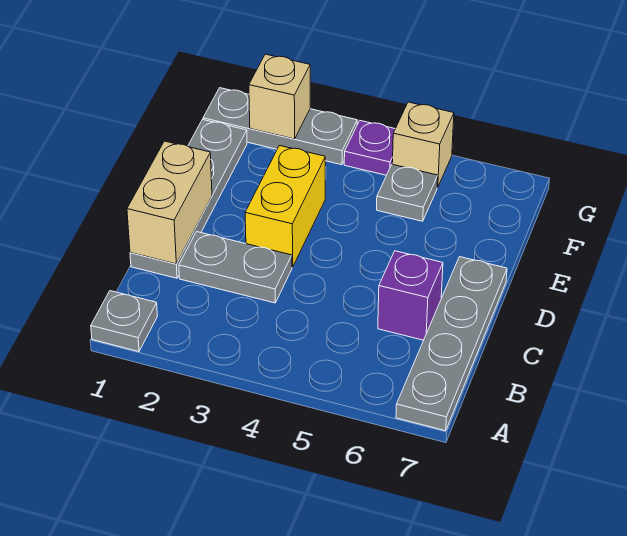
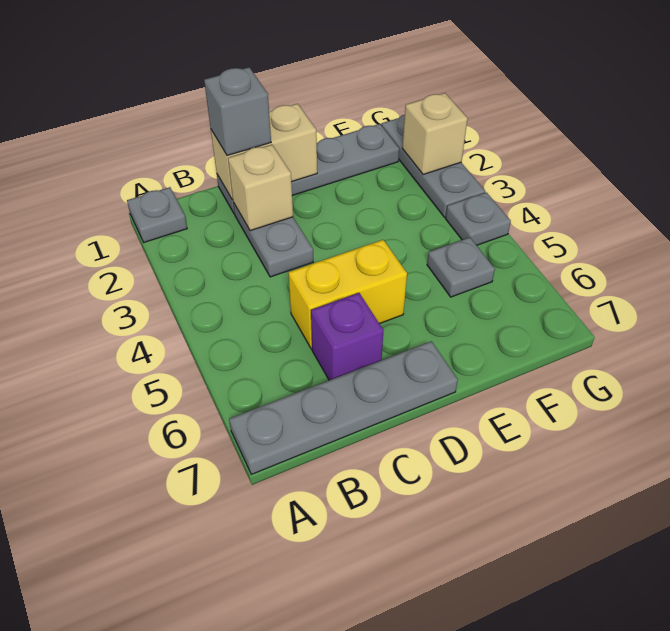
none -> grey 1x1 brick [204,67,271,156]
yellow 1x2 brick [245,146,325,267] -> yellow 1x2 brick moved to [288,240,407,349]
purple 1x1 plate [344,121,395,175] -> grey 1x1 plate [446,192,511,245]
tan 1x1 brick [392,102,454,188] -> tan 1x1 brick moved to [228,145,293,231]

